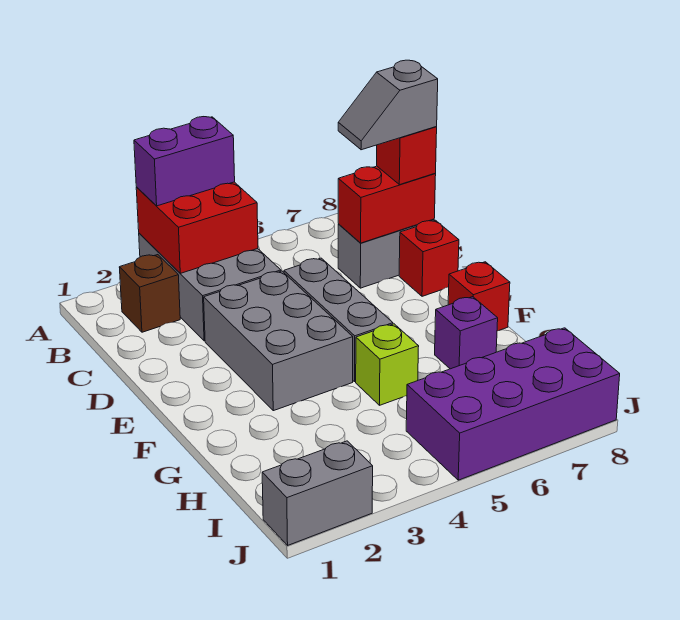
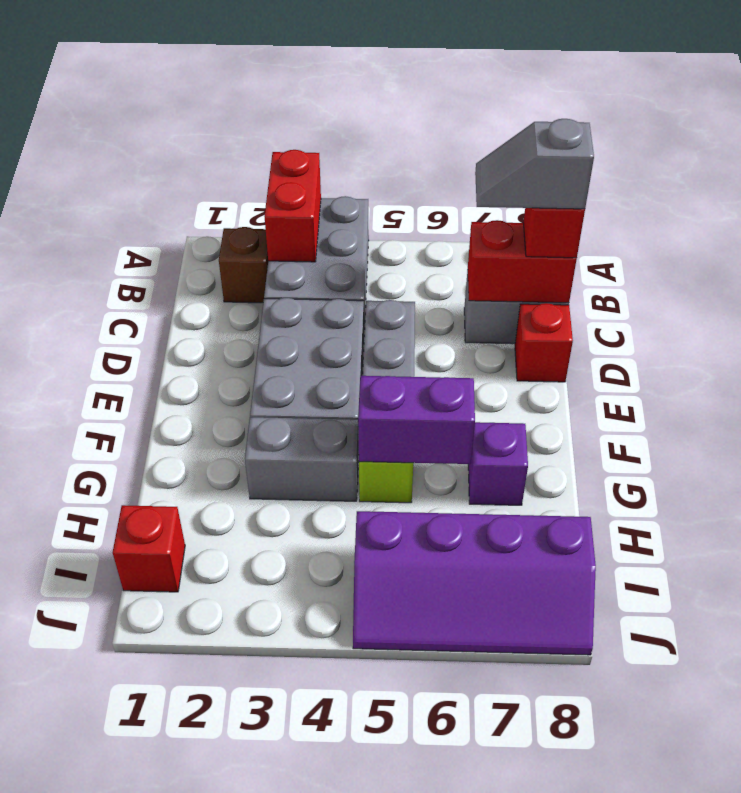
red 2x2 brick [136,182,258,273] -> red 1x2 brick [265,150,321,262]
purple 1x2 brick [134,117,235,206] -> purple 1x2 brick moved to [358,375,475,464]
red 1x1 brick [448,262,510,331] -> red 1x1 brick moved to [113,505,185,592]
purple 2x4 brick [406,328,620,480] -> purple 2x4 slope [353,511,596,655]
grey 1x2 brick [262,441,373,545] -> grey 1x2 brick moved to [245,417,359,501]

